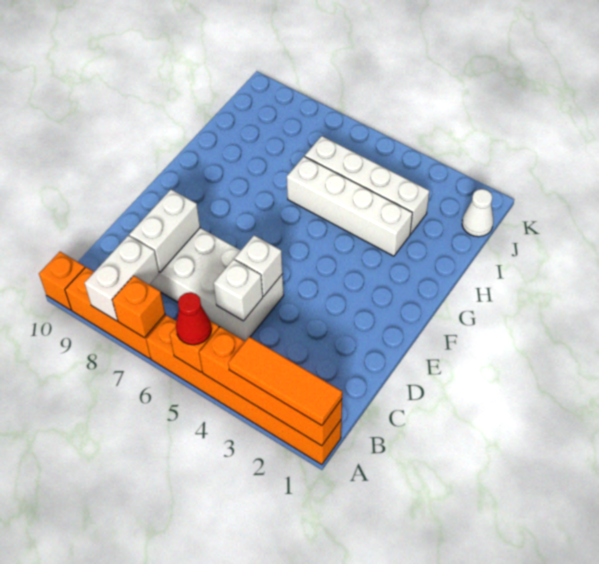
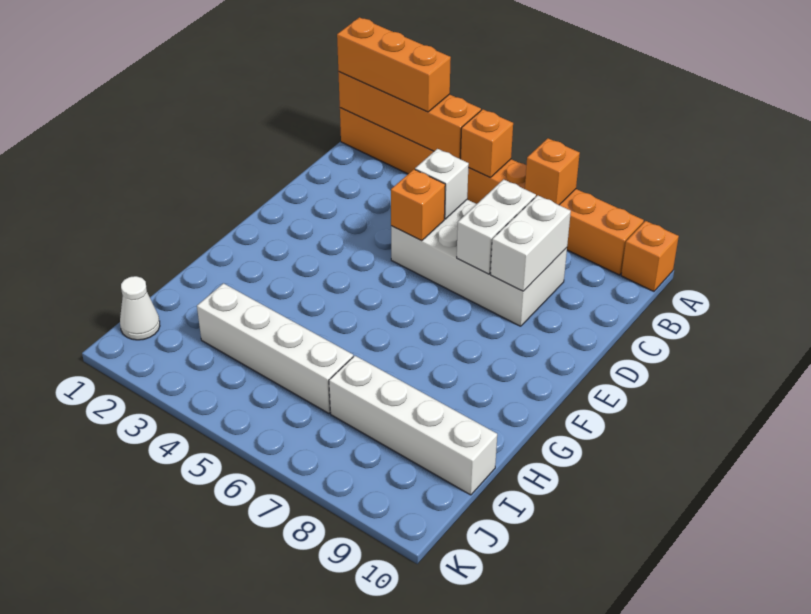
orange 1x3 tile [228,337,342,426] -> orange 1x3 brick [337,17,451,112]
red 1x1 cone [176,292,212,345] -> none
white 1x2 brick [85,235,159,321] -> white 1x2 brick moved to [457,179,536,274]
white 1x1 brick [235,235,283,296] -> orange 1x1 brick [391,169,445,241]
white 1x4 brick [287,157,412,256] -> white 1x4 brick moved to [329,356,497,495]

